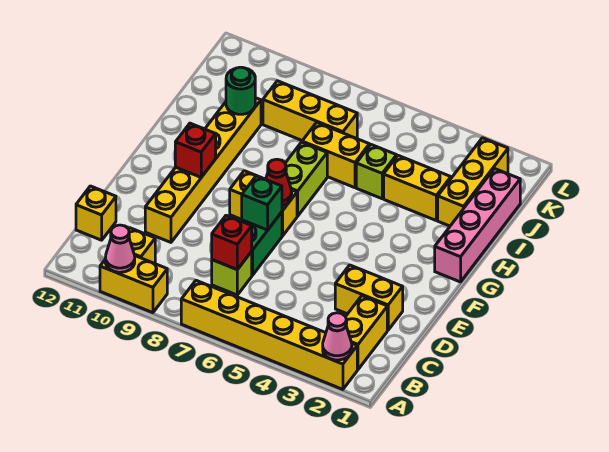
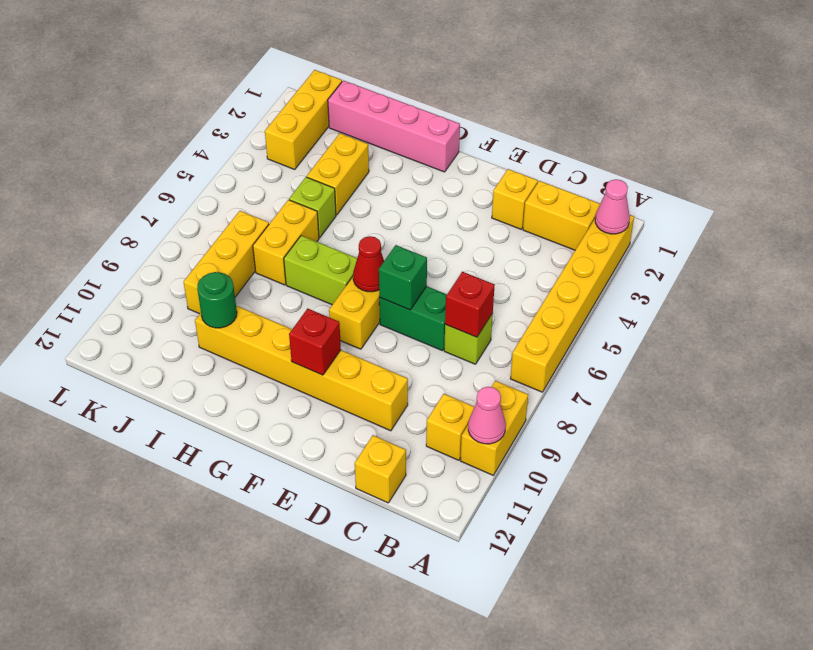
yellow 1x2 brick [335,265,403,330] -> yellow 1x1 brick [492,169,538,229]
yellow 1x3 brick [438,138,508,226] -> yellow 1x3 brick turned to [265,70,342,169]

